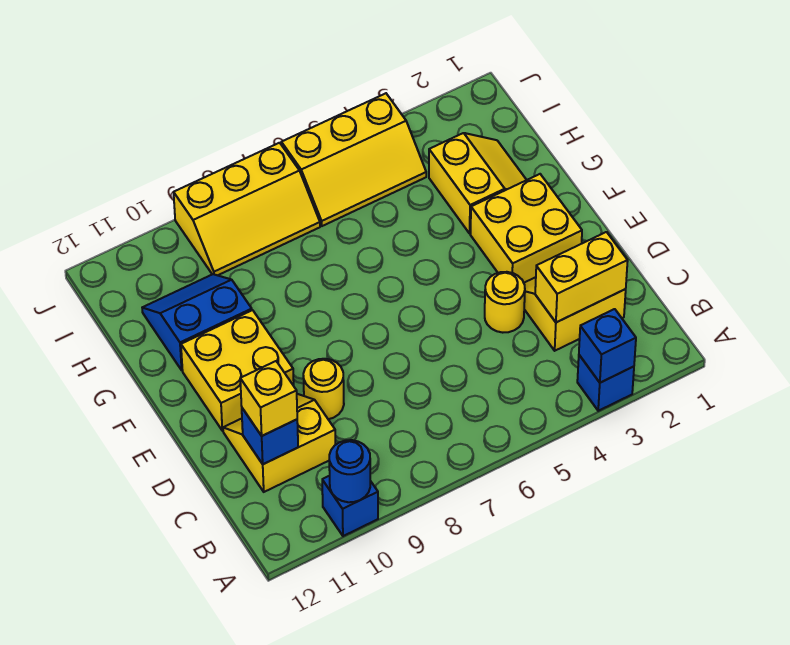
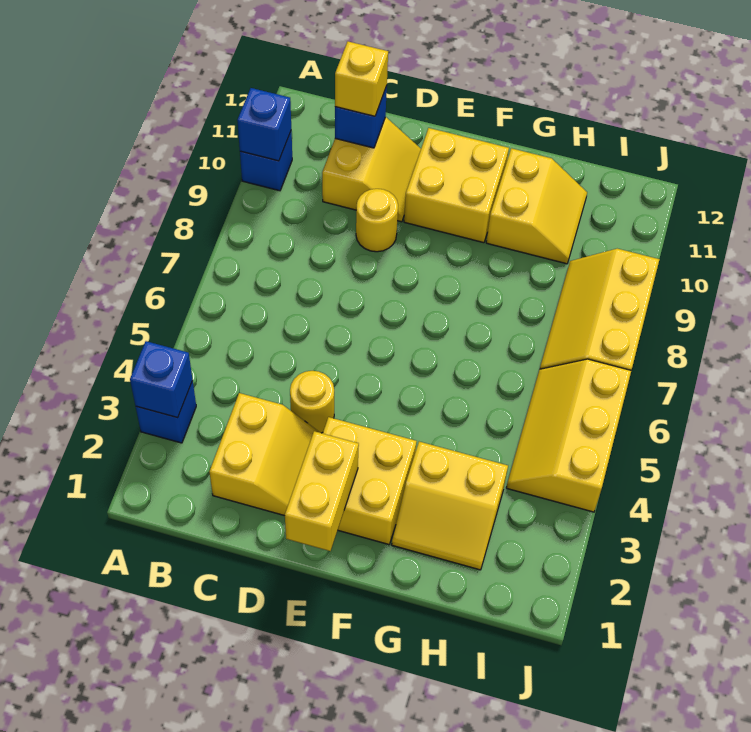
blue 1x1 round brick [329,440,370,502] -> blue 1x1 brick [237,88,291,161]
yellow 1x2 brick [535,232,628,322] -> yellow 1x2 brick moved to [285,431,359,551]
blue 2x2 slope [142,274,252,370] -> yellow 2x2 slope [486,148,587,264]

